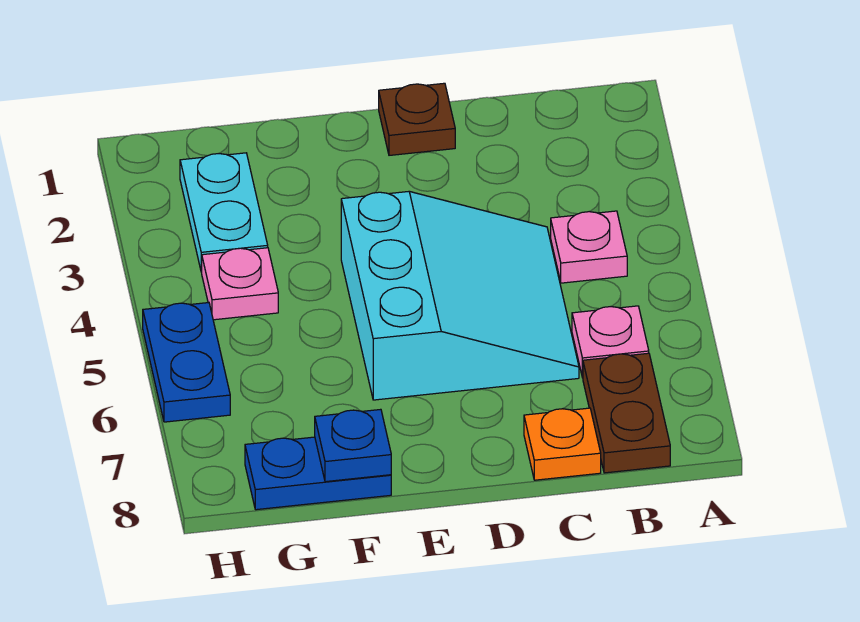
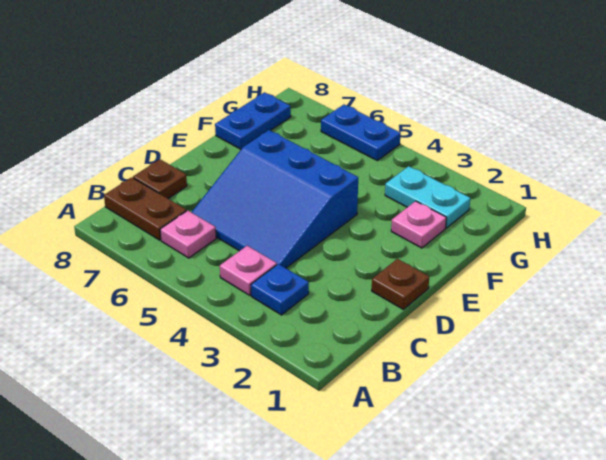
cyan 3x3 slope [341,192,579,400] -> blue 3x3 slope [191,130,358,268]
orange 1x1 plate [524,408,601,480] -> brown 1x1 plate [133,159,187,199]
blue 1x1 plate [315,409,391,482] -> blue 1x1 plate moved to [251,264,309,315]
pink 1x1 plate [202,248,278,320] -> pink 1x1 plate moved to [391,201,446,248]

